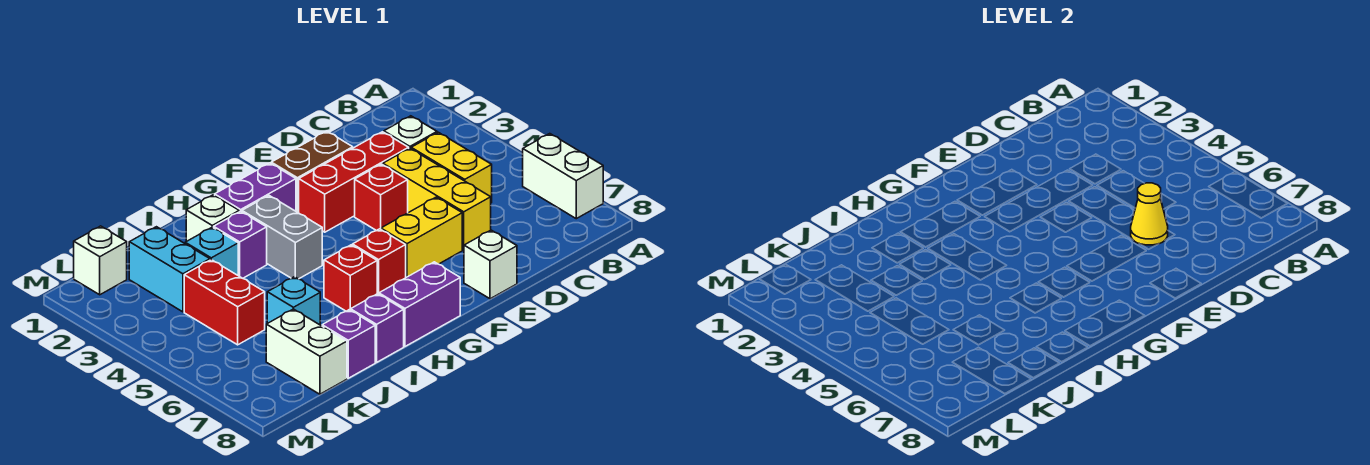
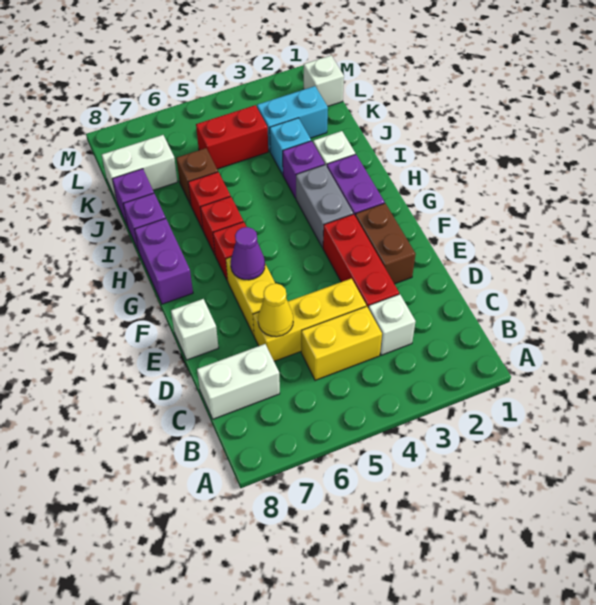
white 1x2 brick [523,134,603,219] -> white 1x2 brick moved to [197,344,280,419]
red 1x1 brick [355,164,408,231] -> red 1x1 brick moved to [188,172,231,230]
none -> purple 1x1 cone [231,227,265,280]
grey 1x2 brick [242,196,322,279] -> grey 1x2 brick turned to [296,165,353,248]
cyan 1x1 brick [267,277,320,325] -> brown 1x1 brick [176,148,218,205]

